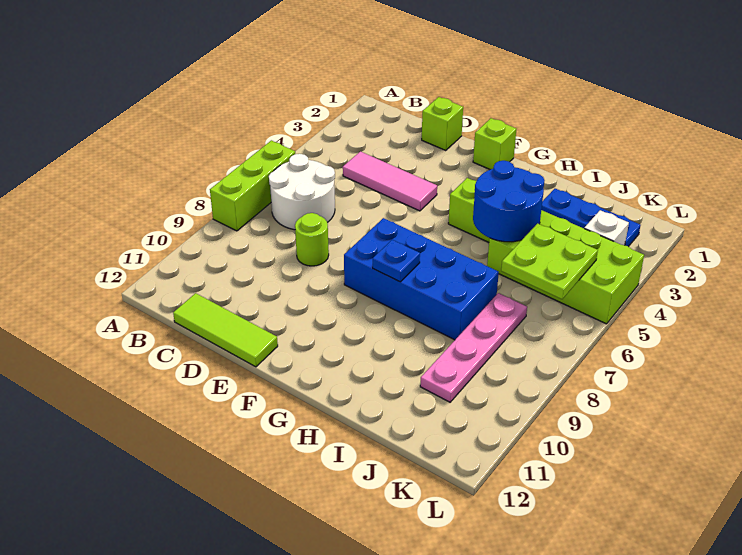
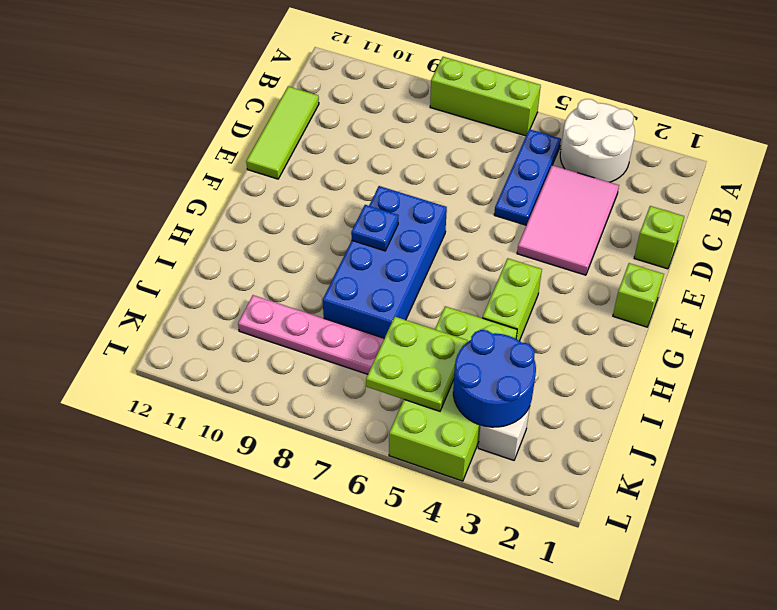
white 2x2 round brick [269,154,335,230] -> white 2x2 round brick moved to [560,99,635,182]
pink 1x3 tile [343,152,437,211] -> pink 2x3 tile [517,165,619,275]
lime 1x1 round brick [295,213,329,266] -> none
blue 2x2 round brick [473,161,545,242] -> blue 2x2 round brick moved to [453,330,536,427]
blue 1x3 plate [541,189,641,247] -> blue 1x3 plate moved to [494,129,561,225]

